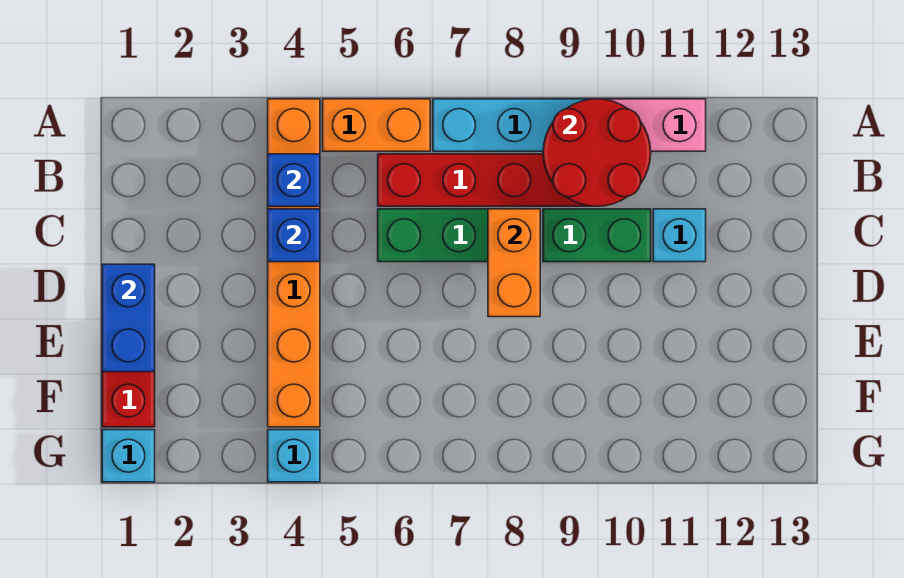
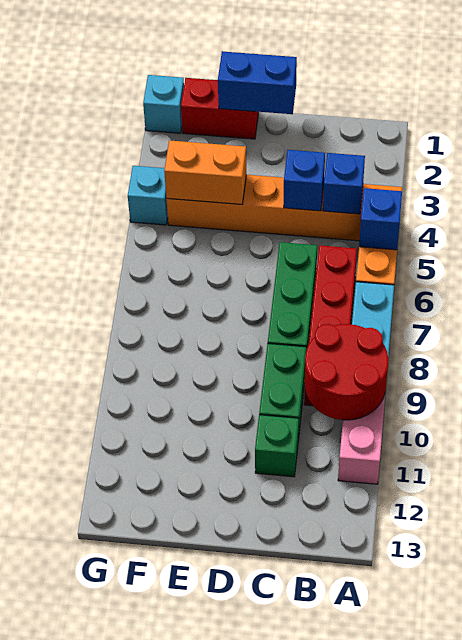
none -> blue 1x1 brick [359,188,402,250]
orange 1x2 brick [488,209,540,317] -> orange 1x2 brick moved to [164,140,246,205]
cyan 1x1 brick [653,209,706,262] -> green 1x1 brick [255,415,299,477]

